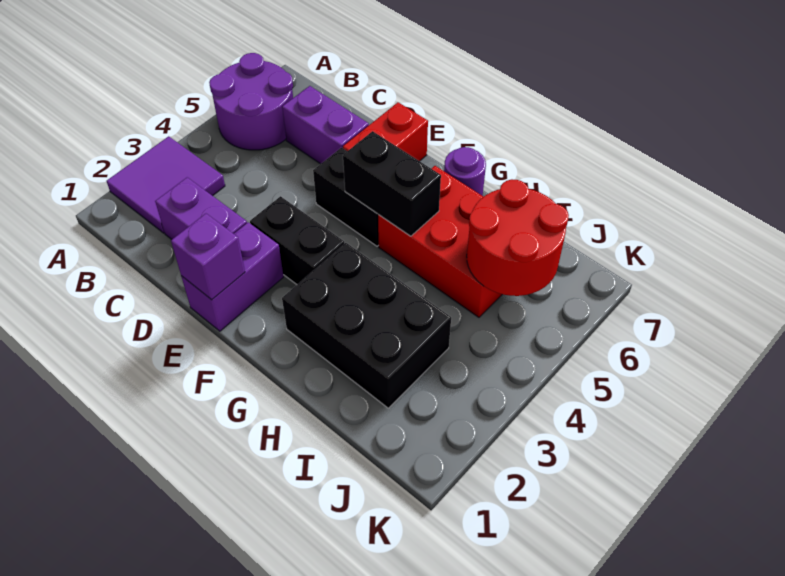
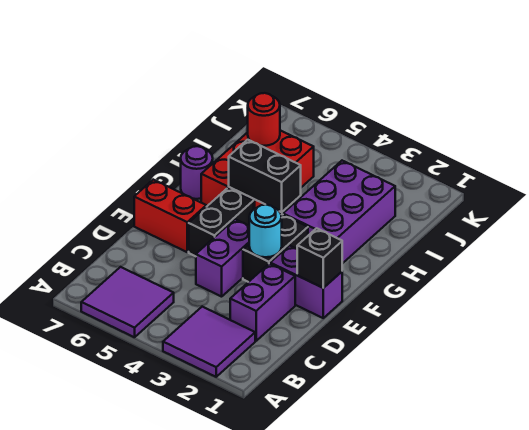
purple 2x2 round brick [209,53,293,150] -> purple 2x2 tile [81,267,174,337]
purple 1x2 brick [282,86,369,164] -> purple 1x2 brick moved to [196,219,249,297]
purple 1x1 brick [171,214,245,300] -> black 1x1 brick [297,228,342,288]
none -> cyan 1x1 round brick [249,205,282,257]
black 1x2 brick [343,131,441,236] -> black 1x2 brick turned to [229,140,301,212]
black 2x3 brick [282,243,451,408] -> purple 2x3 brick [283,161,395,264]
red 2x2 round brick [467,179,569,296] -> red 1x1 round brick [248,93,280,146]

